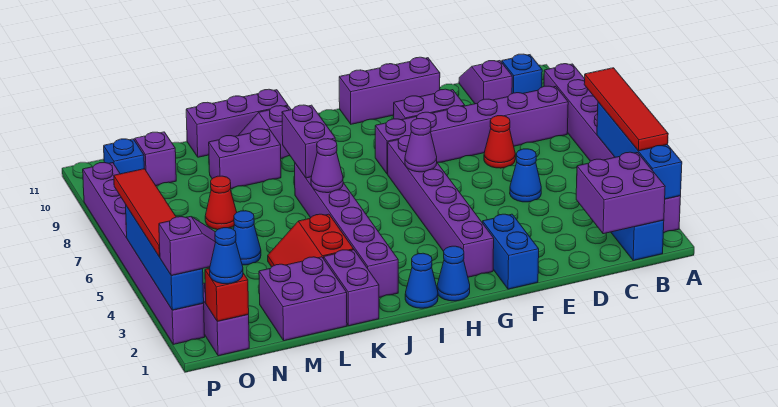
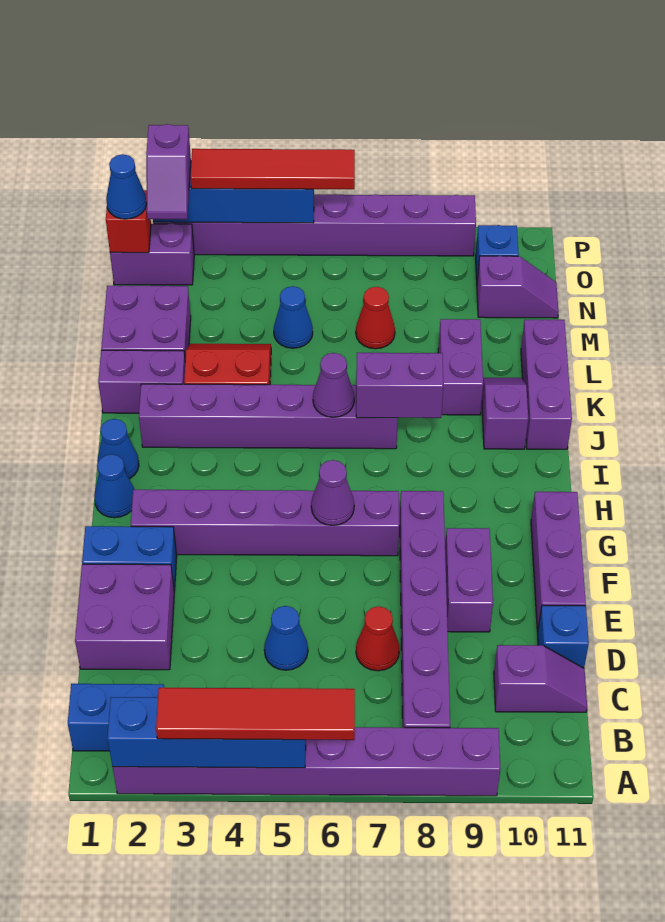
purple 2x2 brick [576,152,665,234] -> purple 2x2 brick moved to [75,564,174,670]
blue 1x1 brick [502,54,542,94] -> blue 1x1 brick moved to [538,605,589,668]

